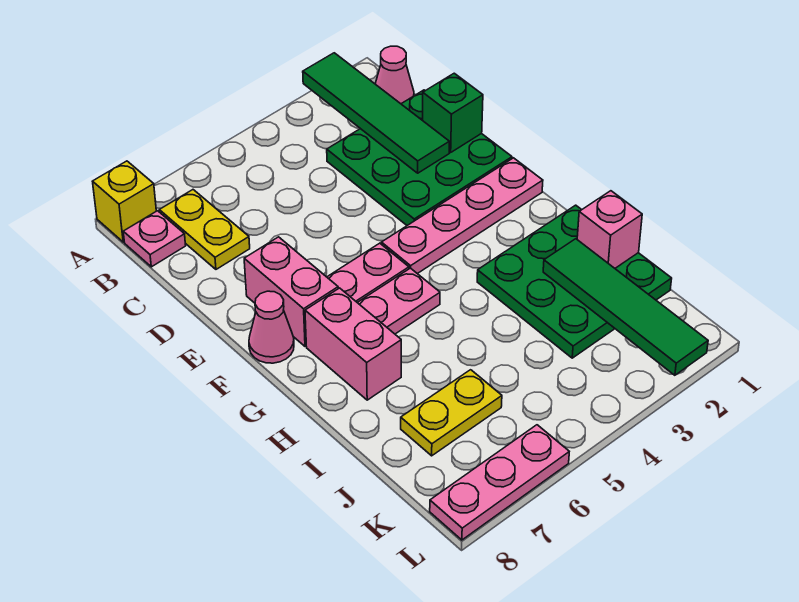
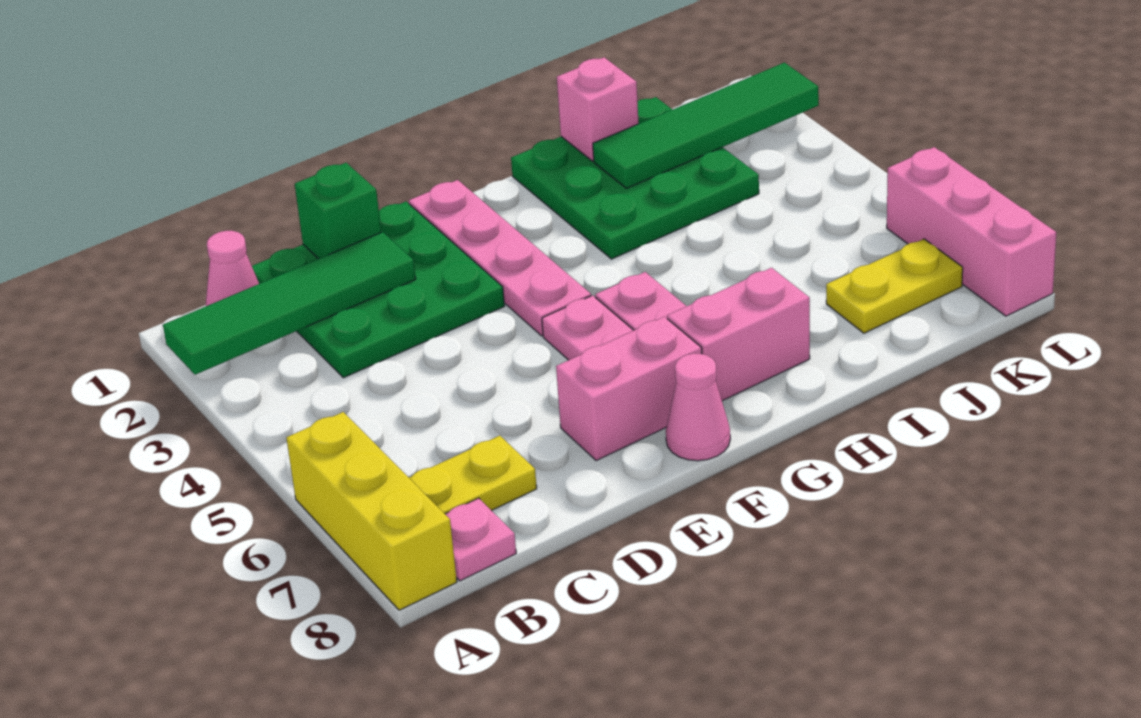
yellow 1x1 brick [93,161,156,242] -> yellow 1x3 brick [286,412,457,610]
yellow 1x2 plate [401,370,502,456] -> yellow 1x2 plate turned to [826,239,963,333]
pink 1x3 plate [430,425,569,540] -> pink 1x3 brick [887,147,1056,316]

